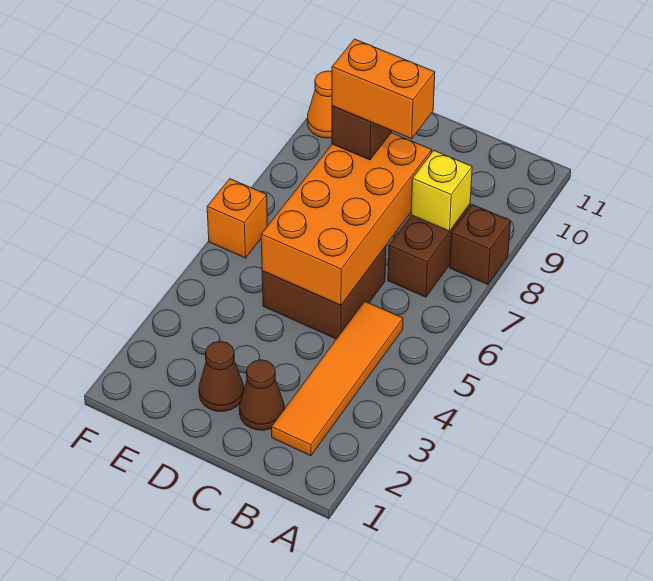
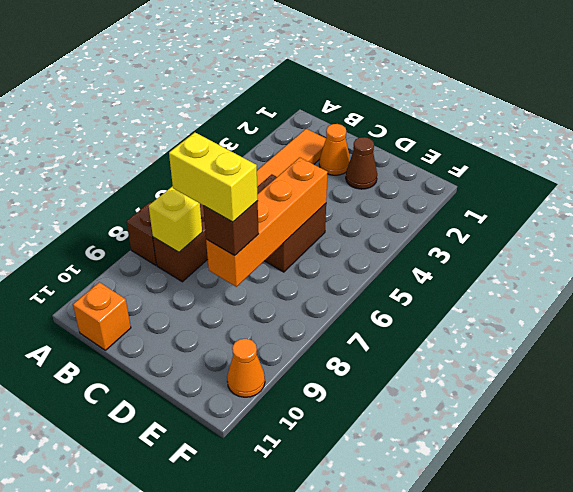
brown 1x1 cone [239,360,284,430] -> orange 1x1 cone [319,124,350,175]
orange 2x4 brick [261,133,432,305] -> orange 1x4 brick [206,157,328,287]
orange 1x2 brick [332,39,435,139] -> yellow 1x2 brick [169,132,258,222]
orange 1x1 brick [207,179,268,258] -> orange 1x1 brick moved to [73,282,131,350]

